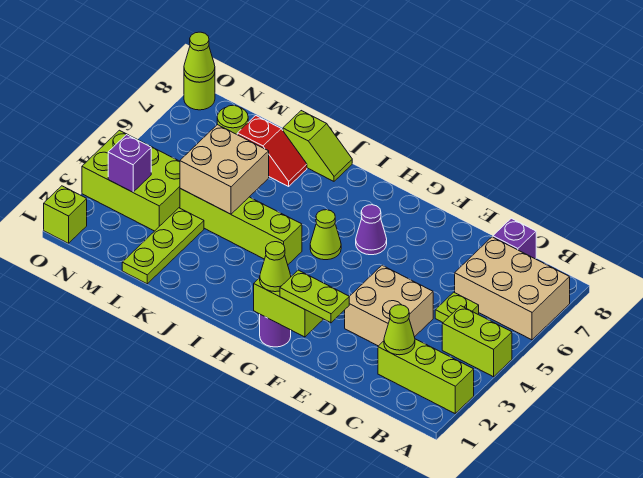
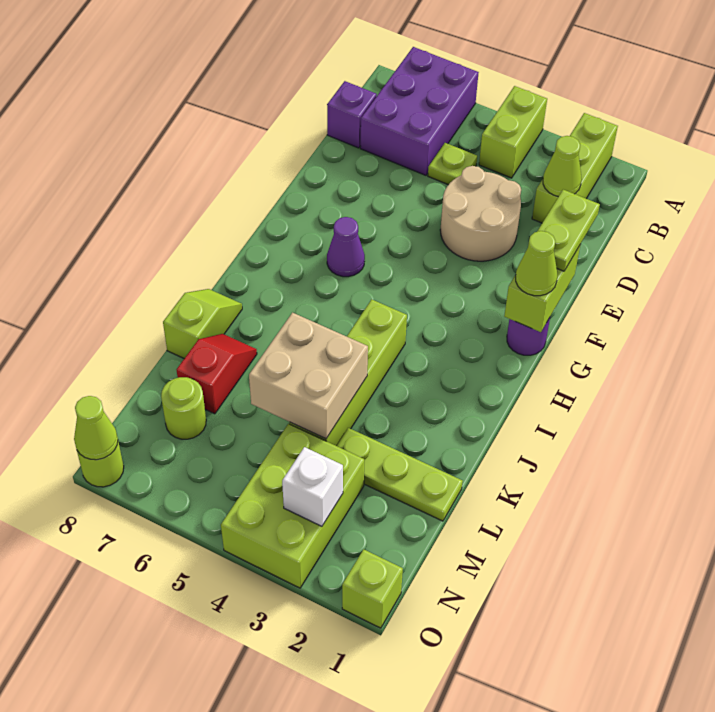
tan 2x3 brick [455,237,570,340] -> purple 2x3 brick [360,47,479,175]
tan 2x2 brick [345,265,433,346] -> tan 2x2 round brick [440,166,521,261]
lime 1x1 cone [310,210,341,260] -> none
purple 1x1 brick [108,135,151,192] -> white 1x1 brick [282,447,343,526]

